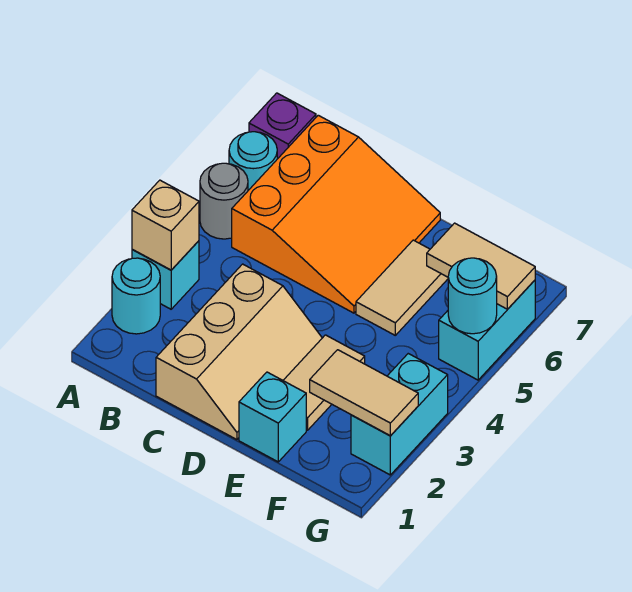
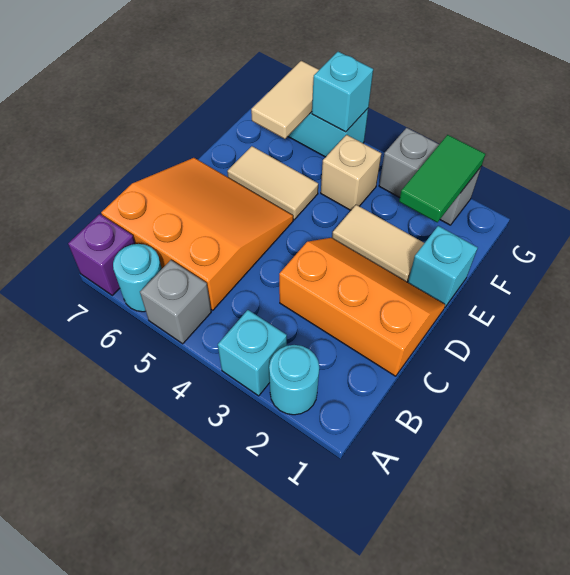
tan 1x1 brick [132,180,199,270] -> tan 1x1 brick moved to [321,135,381,210]
grey 1x1 round brick [200,163,248,239] -> grey 1x1 brick [140,260,211,344]
tan 2x3 slope [156,264,322,440] -> orange 2x3 slope [279,238,445,376]
tan 1x2 tile [310,350,418,436] -> green 1x2 tile [399,135,485,222]
cyan 1x2 brick [351,354,448,475] -> grey 1x2 brick [379,128,481,225]
cyan 1x1 round brick [448,258,497,334] -> cyan 1x1 brick [312,52,373,132]

